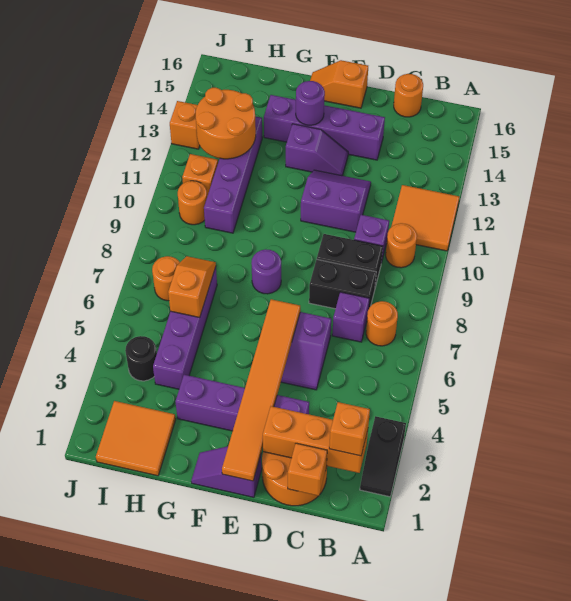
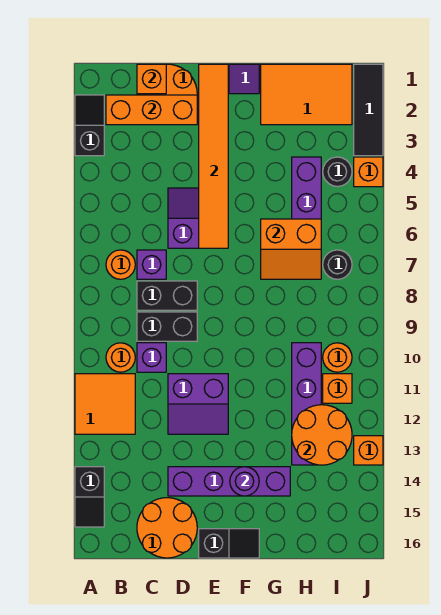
none -> black 1x2 slope [75,467,104,527]
orange 1x1 brick [329,402,370,456] -> orange 1x1 brick moved to [354,157,383,187]
orange 1x1 round brick [394,74,423,117] -> orange 2x2 round brick [137,498,197,558]
purple 1x4 brick [176,375,309,431] -> none
purple 1x2 slope [286,124,348,176] -> none
orange 1x2 slope [310,60,368,108] -> black 1x2 slope [199,529,259,558]
purple 1x1 round brick [251,249,281,294] -> none
orange 2x2 tile [96,401,176,476] -> orange 2x3 tile [261,64,352,125]
orange 1x2 slope [168,256,216,317] -> orange 2x2 slope [261,219,321,279]
orange 1x1 round brick [152,256,180,301] -> black 1x1 round brick [323,250,352,279]
none -> black 1x3 tile [354,64,383,156]

